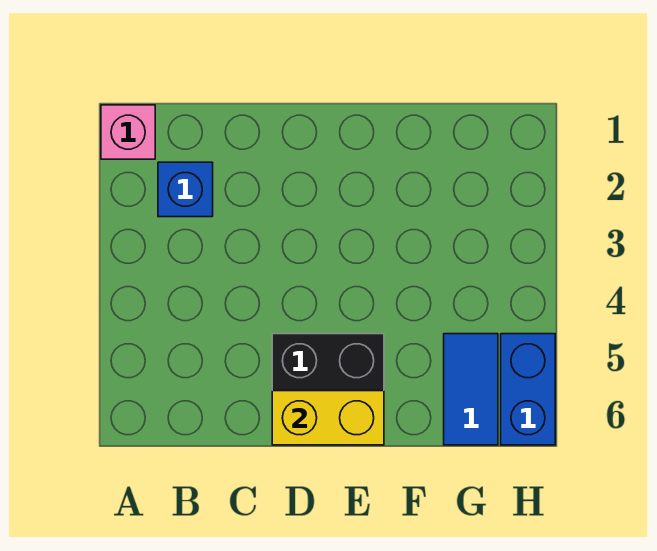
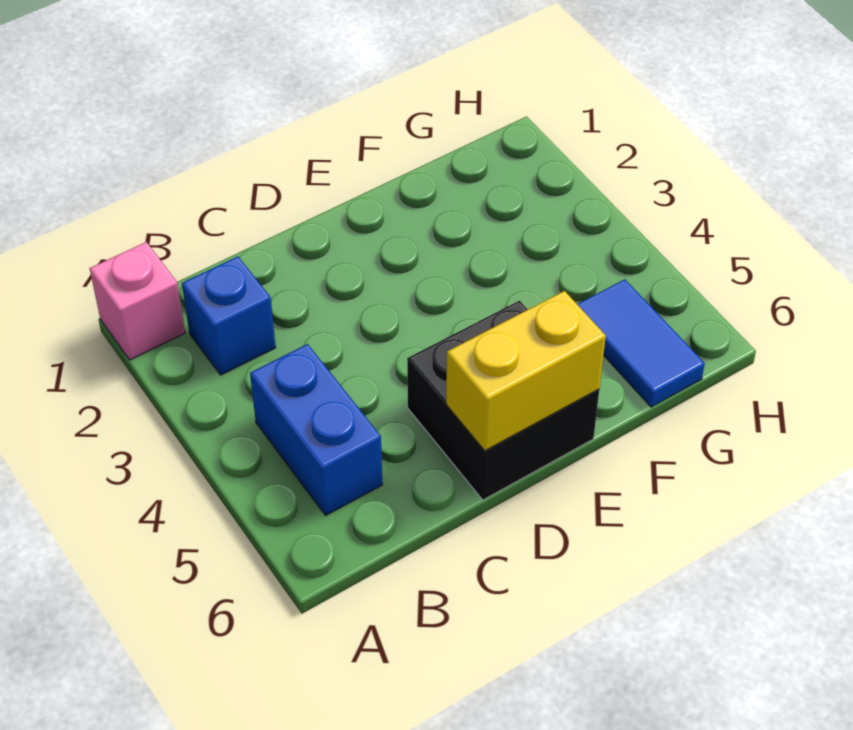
blue 1x2 brick [501,334,555,445] -> blue 1x2 brick moved to [250,344,382,516]

